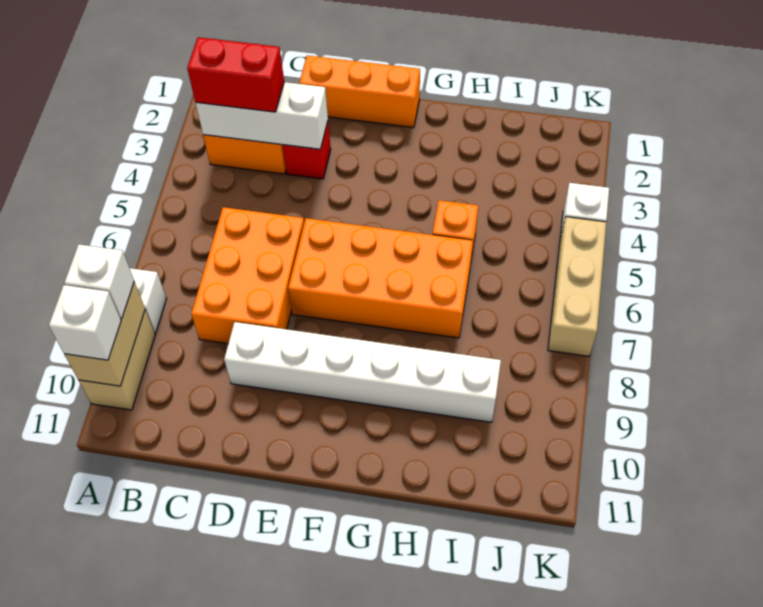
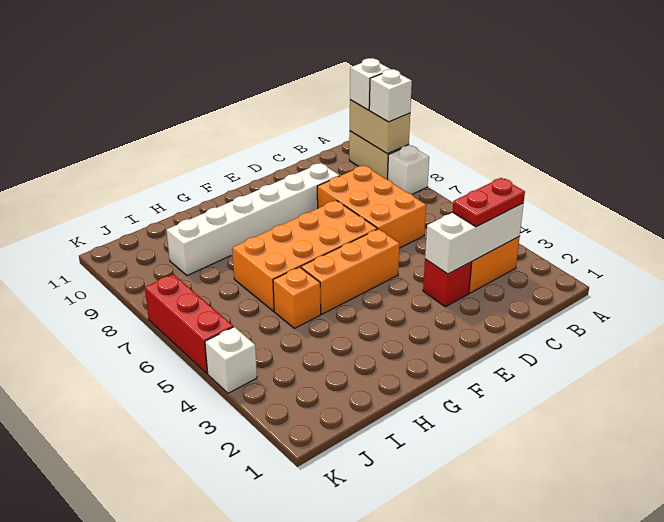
red 1x2 brick [187,37,284,112] -> red 1x2 plate [453,178,525,227]
orange 1x3 brick [299,56,420,128] -> orange 1x3 brick moved to [301,229,400,314]
tan 1x3 brick [548,217,606,356] -> red 1x3 brick [145,274,233,373]

